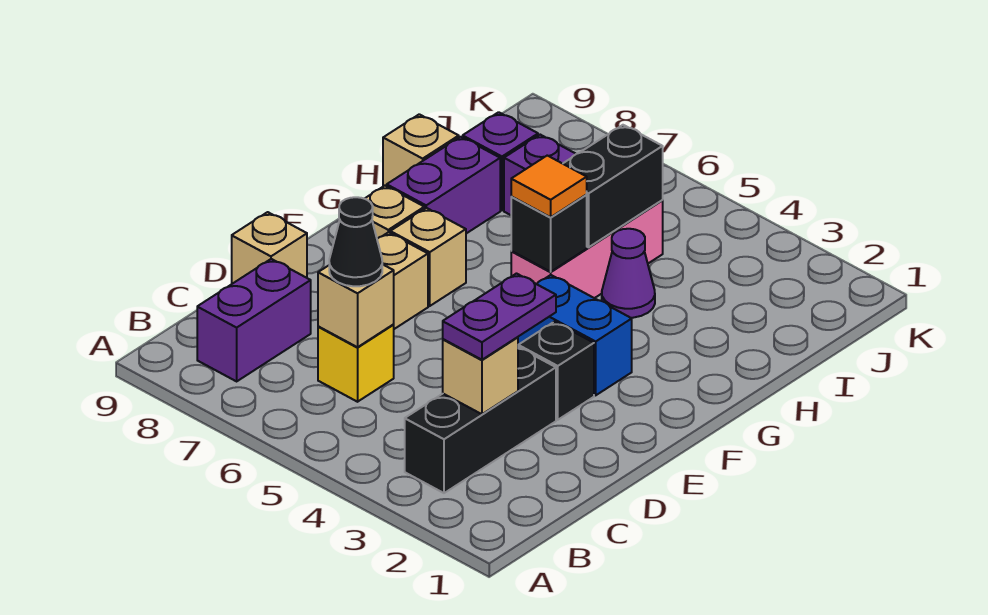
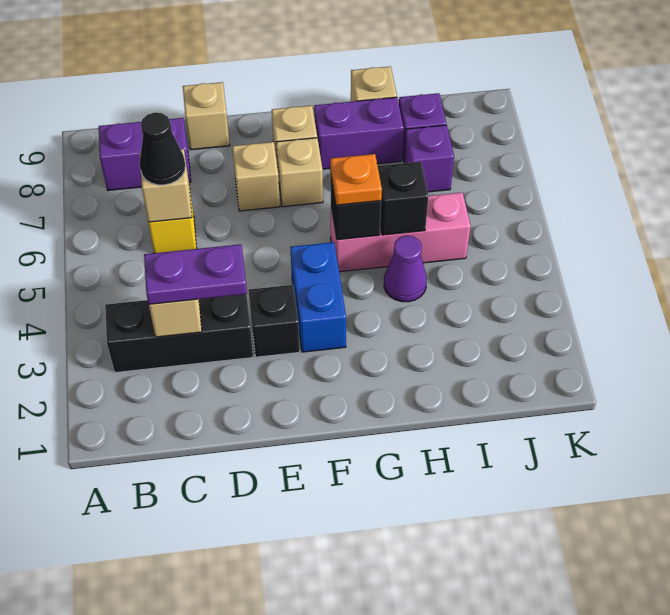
orange 1x1 tile [511,156,587,217] -> orange 1x1 plate [330,154,382,205]
black 1x2 brick [563,125,663,247] -> black 1x1 brick [378,162,429,235]

